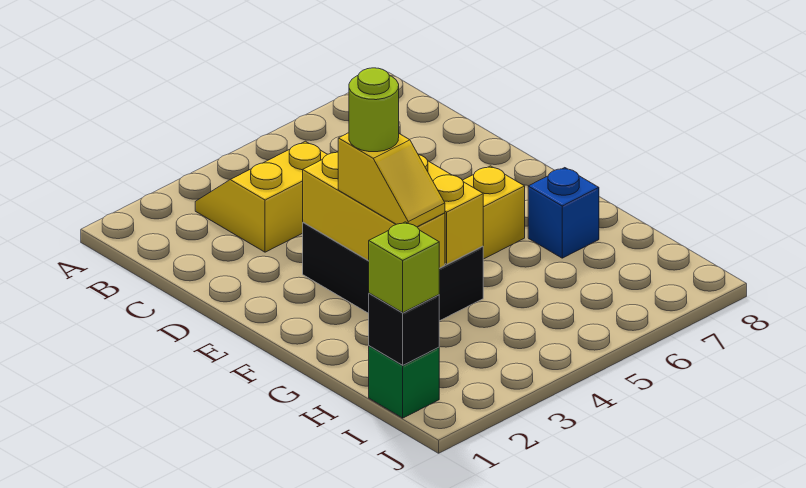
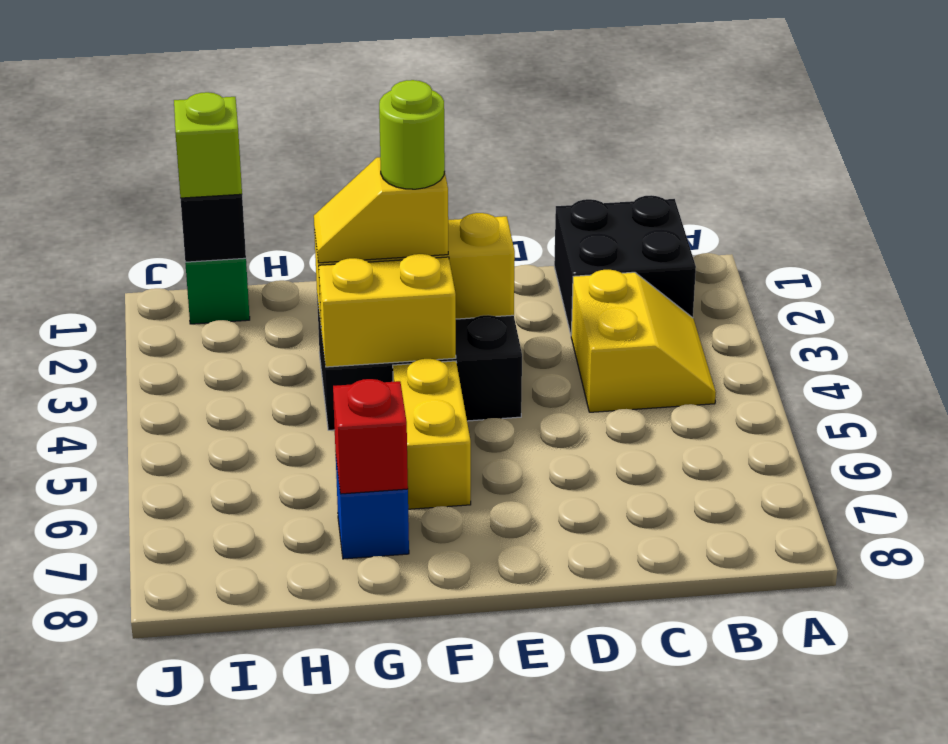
none -> black 2x2 brick [554,195,696,334]
none -> red 1x1 brick [333,379,408,494]

